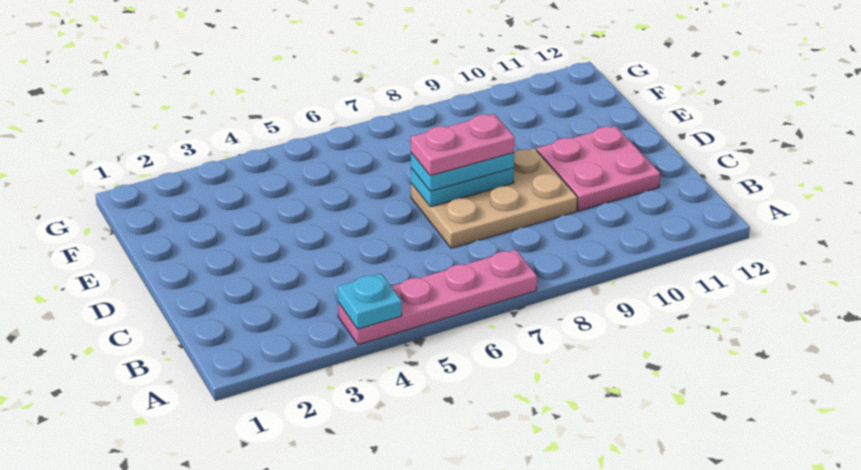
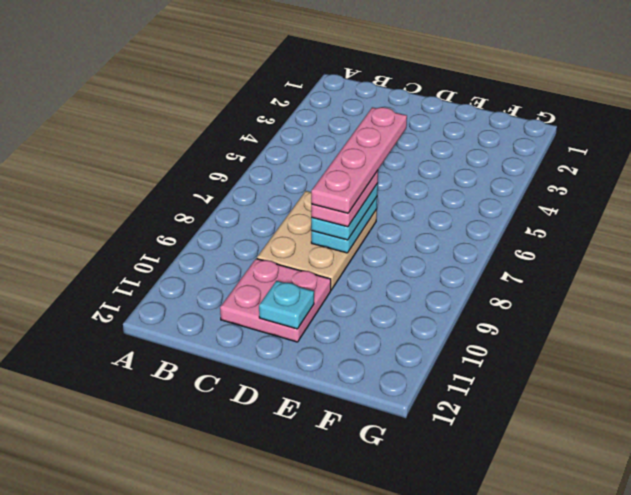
pink 1x4 plate [338,250,537,345] -> pink 1x4 plate moved to [311,107,407,213]
cyan 1x1 plate [338,274,402,329] -> cyan 1x1 plate moved to [259,281,314,329]

